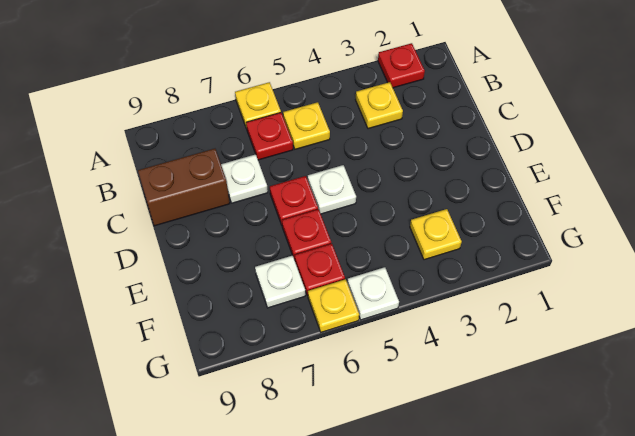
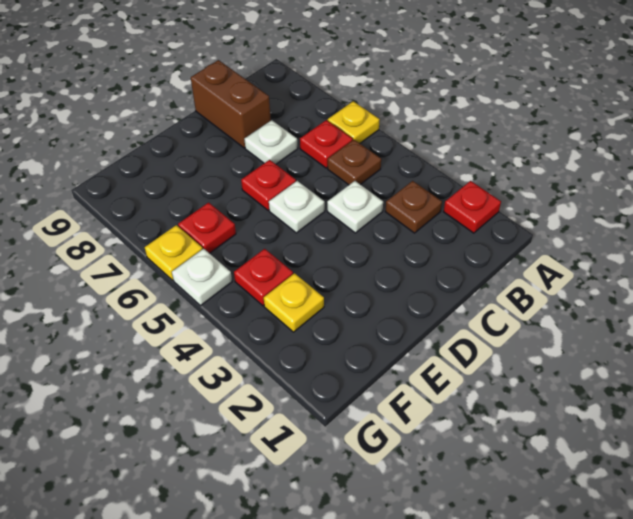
yellow 1x1 plate [355,82,403,129] -> brown 1x1 plate [385,181,442,233]
yellow 1x1 plate [283,102,330,149] -> brown 1x1 plate [328,140,381,185]
red 1x1 plate [282,209,331,260] -> red 1x1 plate moved to [234,249,293,306]
white 1x1 plate [255,255,305,308] -> white 1x1 plate moved to [327,181,383,233]

